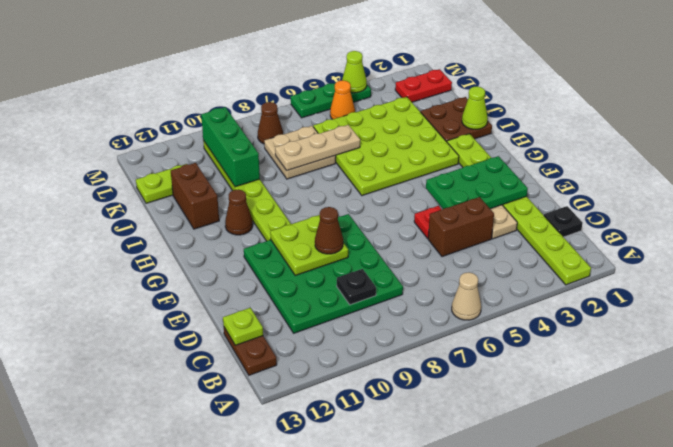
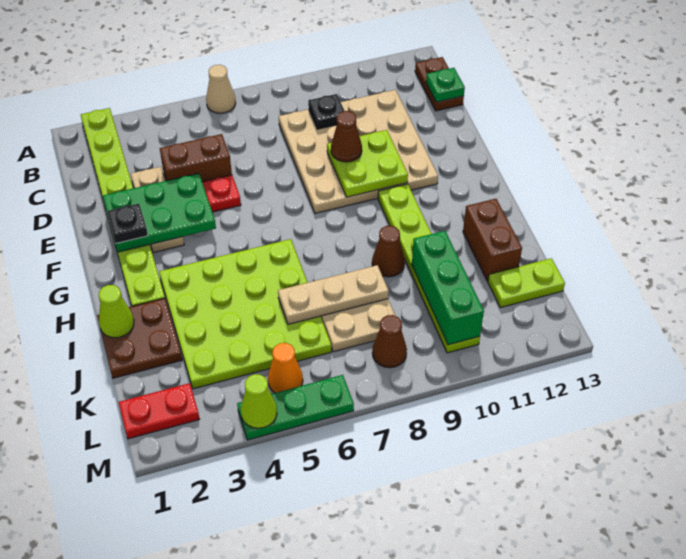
black 1x1 plate [544,206,582,237] -> black 1x1 plate moved to [107,204,148,243]
green 4x4 plate [244,214,403,333] -> tan 4x4 plate [279,90,438,213]
lime 1x1 plate [223,308,263,345] -> green 1x1 plate [426,68,465,102]
brown 1x1 cone [225,190,253,235] -> brown 1x1 cone moved to [372,226,405,277]

